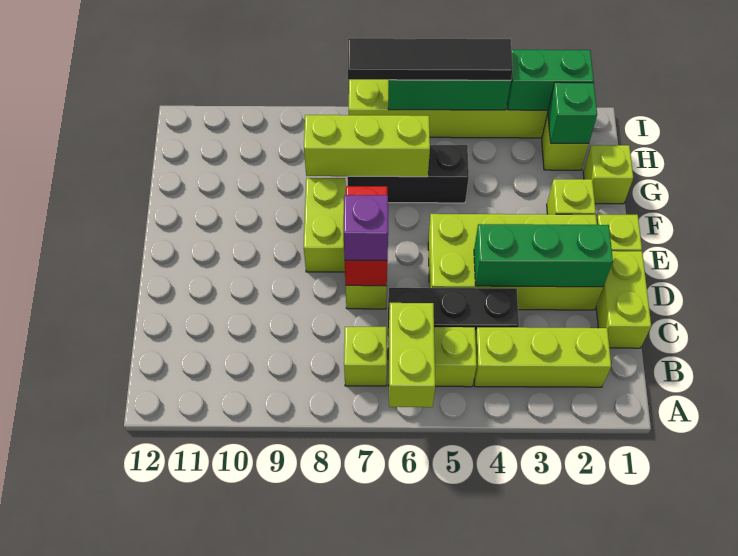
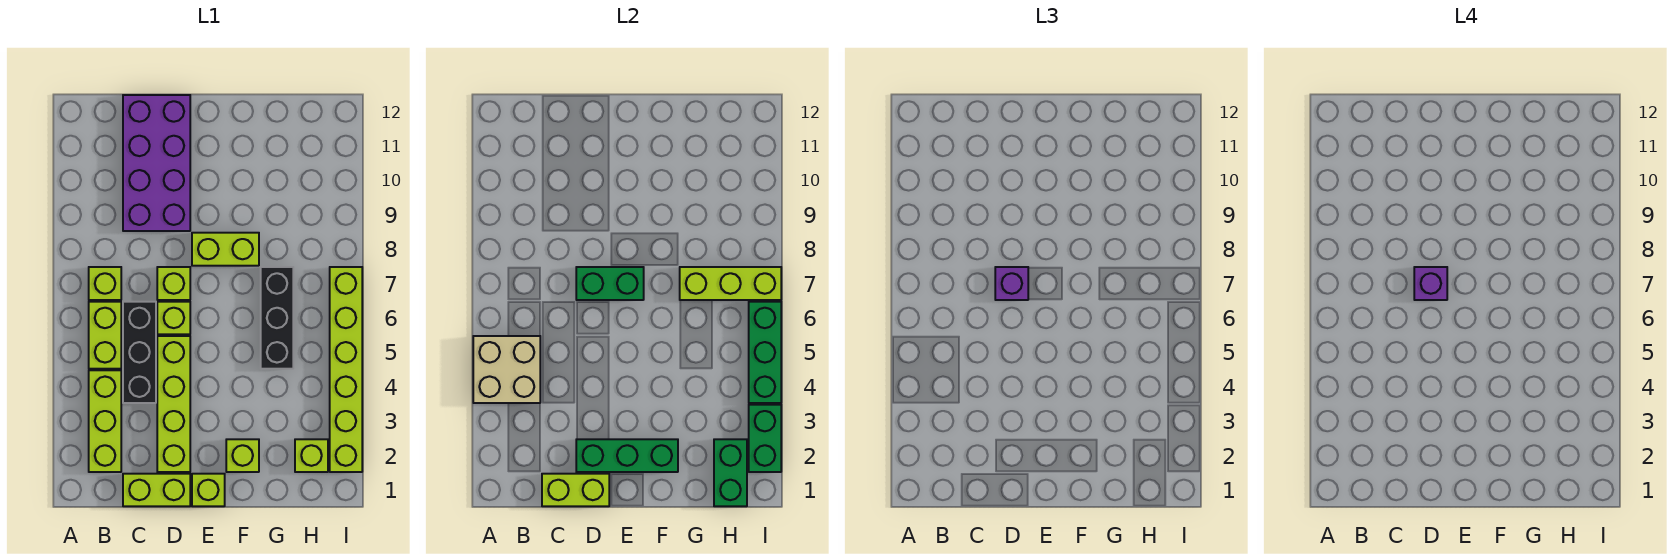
none -> tan 2x2 brick [473,336,540,403]
lime 1x2 brick [389,303,435,407] -> lime 1x2 brick moved to [542,474,609,506]
none -> purple 2x4 brick [123,95,190,231]
lime 2x4 brick [428,214,603,310] -> lime 1x4 brick [157,336,190,472]
green 1x3 brick [474,224,613,287] -> green 1x3 brick turned to [576,439,678,472]
red 1x2 brick [345,186,387,286] -> green 1x2 brick [576,267,644,300]
none -> purple 1x1 brick [1414,267,1447,300]
lime 1x1 brick [583,145,633,204] -> lime 1x1 brick moved to [157,302,190,334]
lime 1x3 brick [304,115,430,177] -> lime 1x3 brick turned to [680,267,781,300]
green 1x1 brick [548,82,597,143] -> green 1x2 brick [714,439,747,506]
black 1x4 tile [348,38,513,80] -> none

